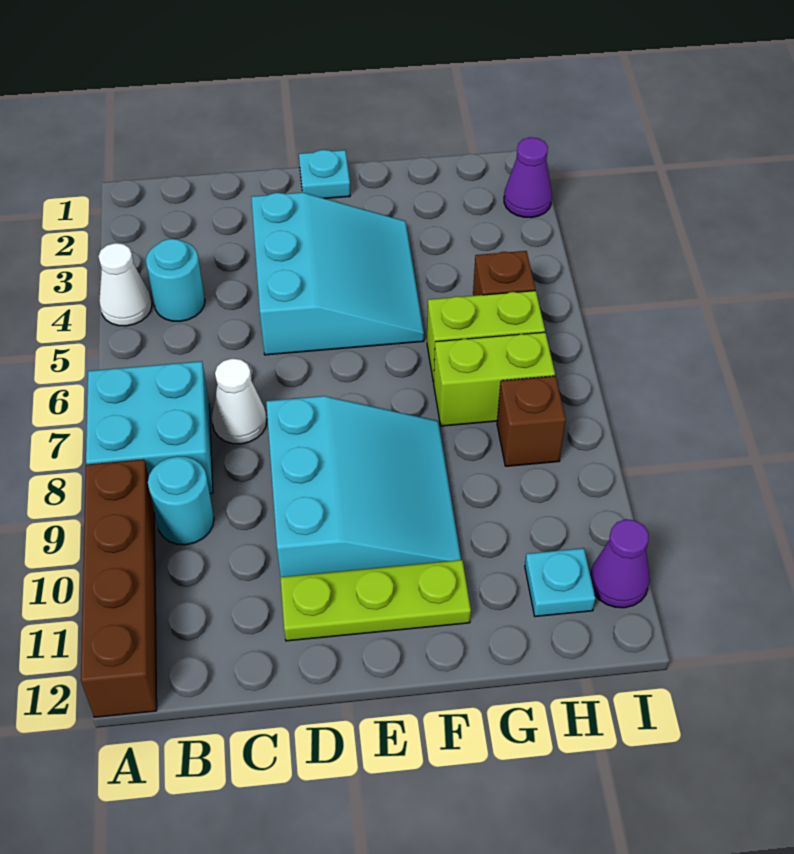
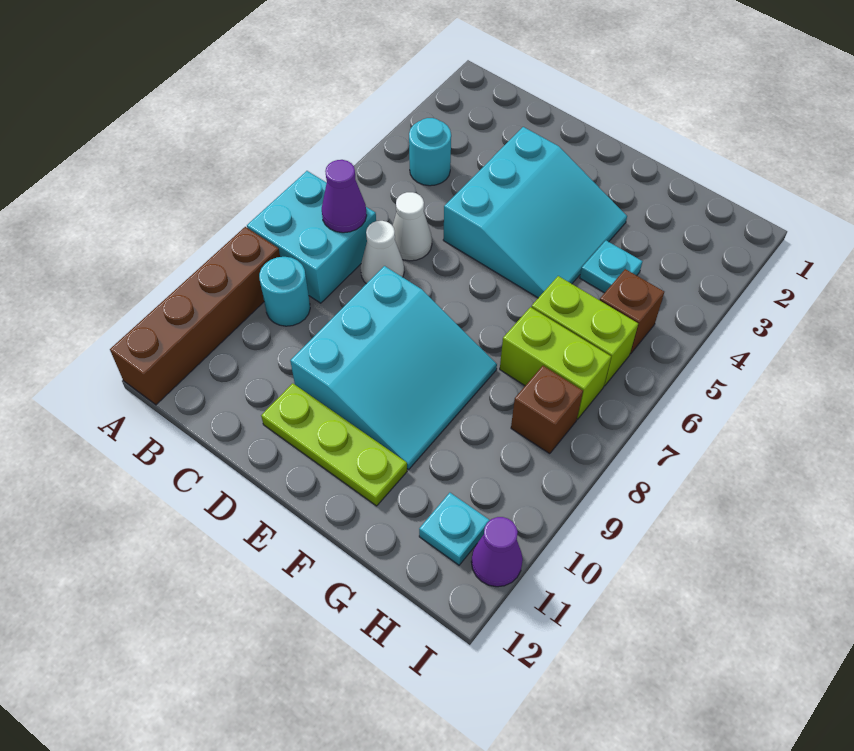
white 1x1 cone [98,243,152,326] -> white 1x1 cone moved to [393,192,432,261]
cyan 1x1 plate [299,150,350,199] -> cyan 1x1 plate moved to [580,241,642,293]
purple 1x1 cone [504,137,552,218] -> purple 1x1 cone moved to [322,160,367,233]

